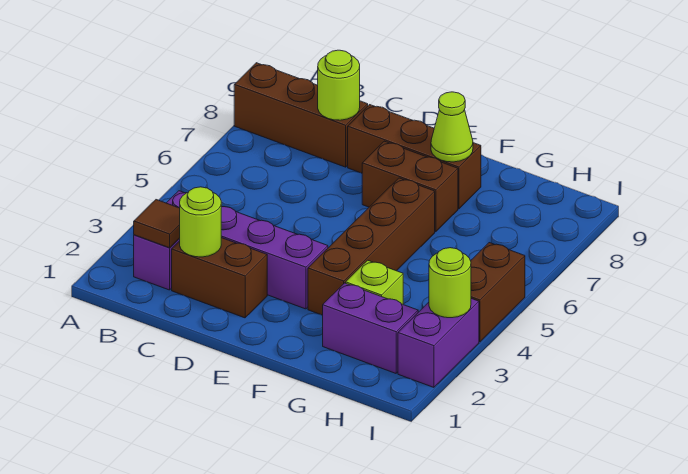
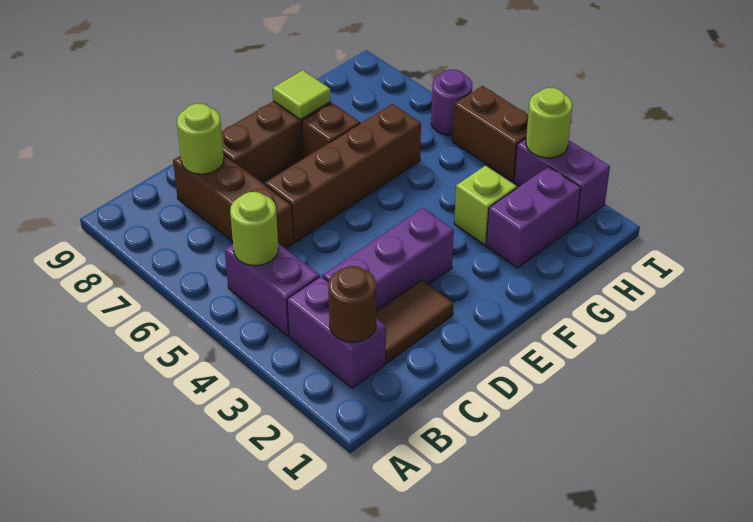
brown 1x3 brick [234,63,368,167] -> brown 1x3 brick turned to [173,155,294,249]
brown 1x1 tile [134,200,180,248] -> brown 1x1 round brick [328,266,376,342]
none -> purple 1x2 brick [225,243,320,336]
brown 1x2 brick [172,238,267,318] -> brown 1x2 tile [376,280,453,363]
lime 1x1 round brick [179,187,221,257] -> lime 1x1 round brick moved to [230,192,278,265]
brown 1x2 brick [362,141,458,232] -> brown 1x1 brick [302,103,360,159]
brown 1x4 brick [308,178,435,315] -> brown 1x4 brick turned to [265,104,421,242]
lime 1x1 cone [431,92,473,162] -> lime 1x1 tile [272,70,331,119]
none -> purple 1x1 round brick [431,70,472,135]

